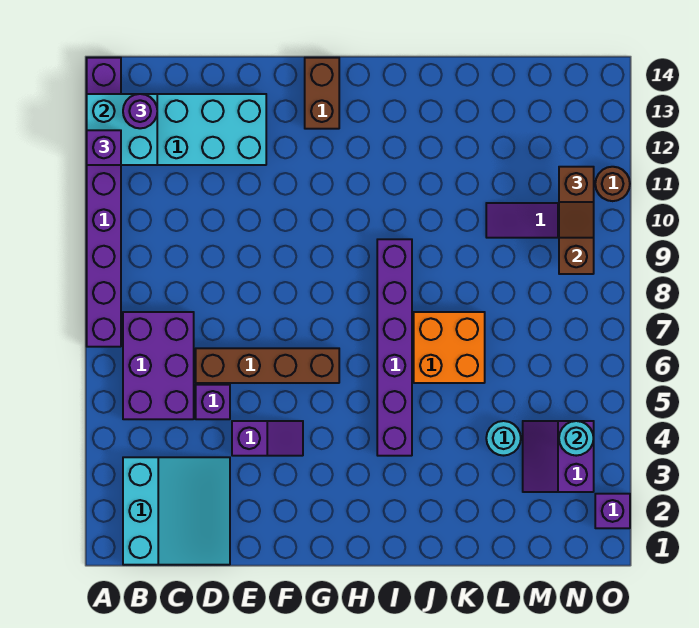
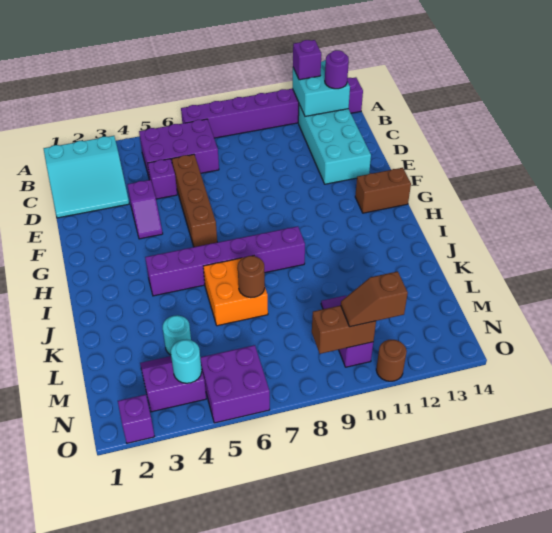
none -> brown 1x1 round brick [238,256,265,298]
none -> purple 2x2 brick [200,345,270,423]

